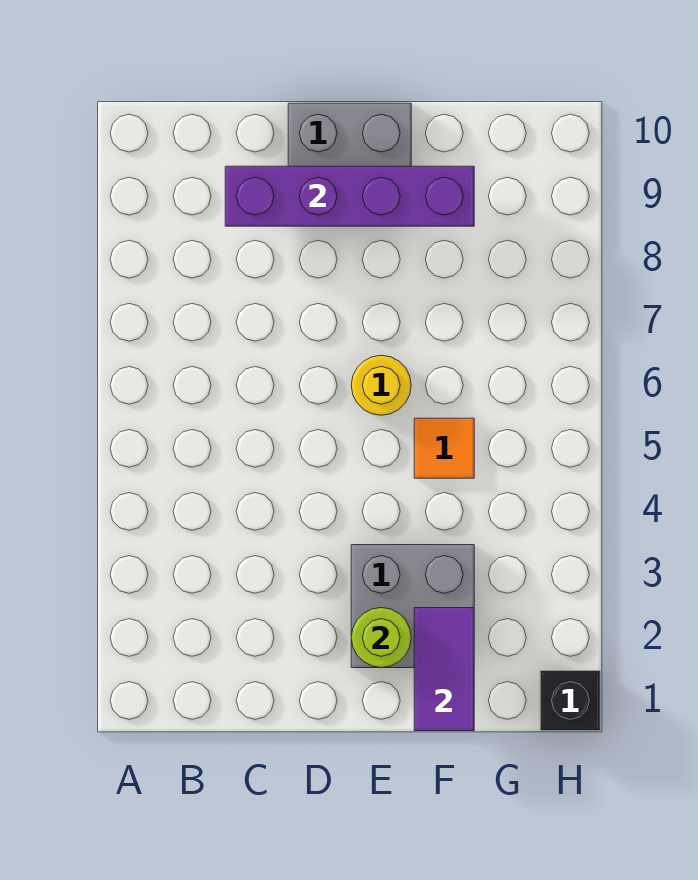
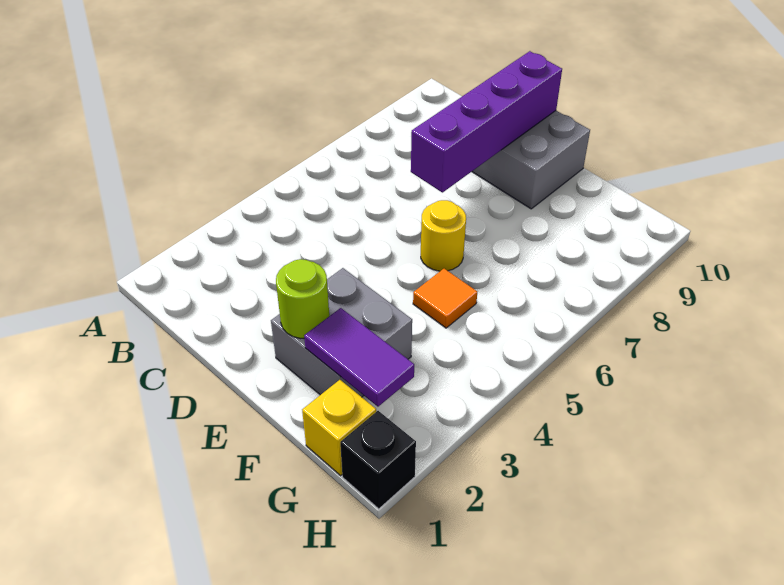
purple 1x4 brick [225,166,474,226] -> purple 1x4 brick turned to [411,51,562,192]
purple 1x2 tile [414,608,474,731] -> purple 1x2 tile turned to [304,308,414,407]
none -> yellow 1x1 brick [302,380,376,476]

